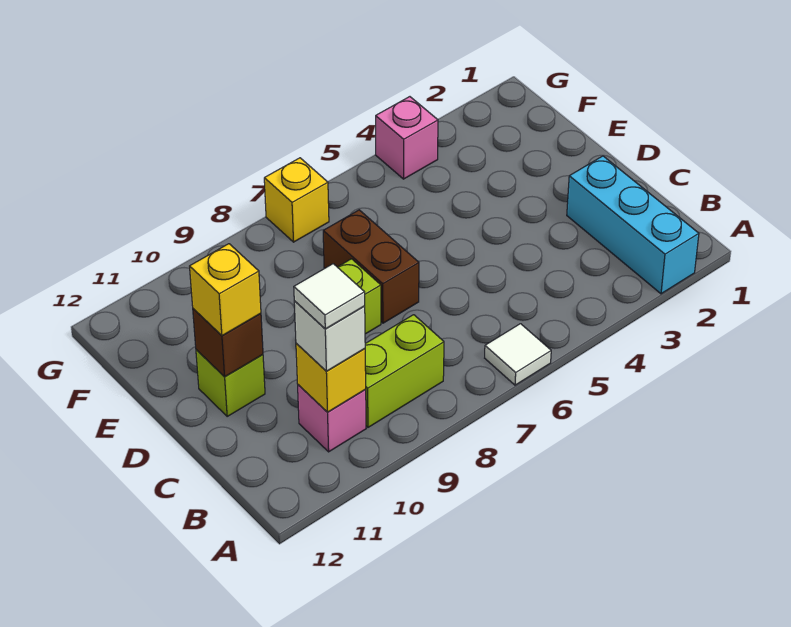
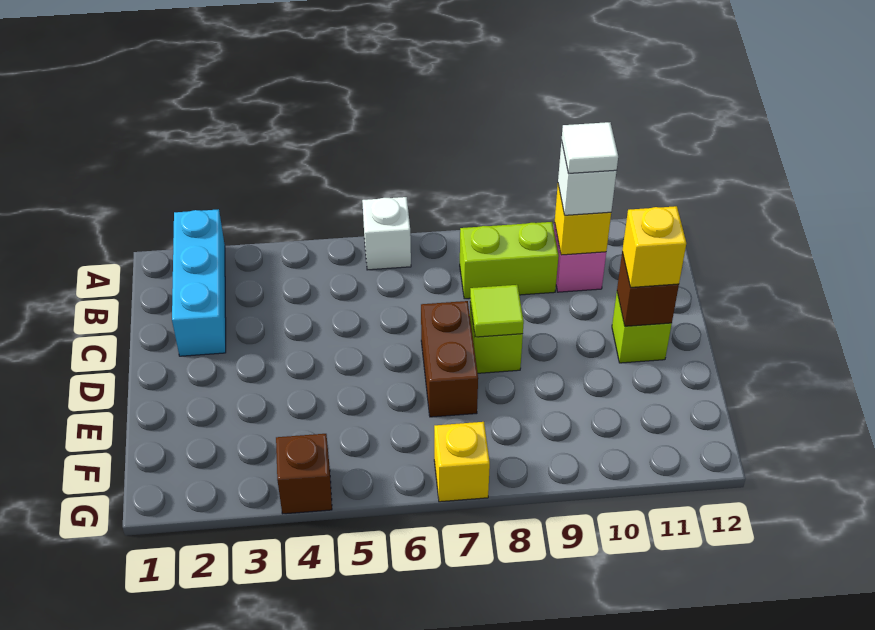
white 1x1 tile [485,324,551,385] -> white 1x1 brick [362,197,411,270]
none -> lime 1x1 tile [470,285,524,337]
pink 1x1 brick [376,97,438,179] -> brown 1x1 brick [276,434,332,514]

